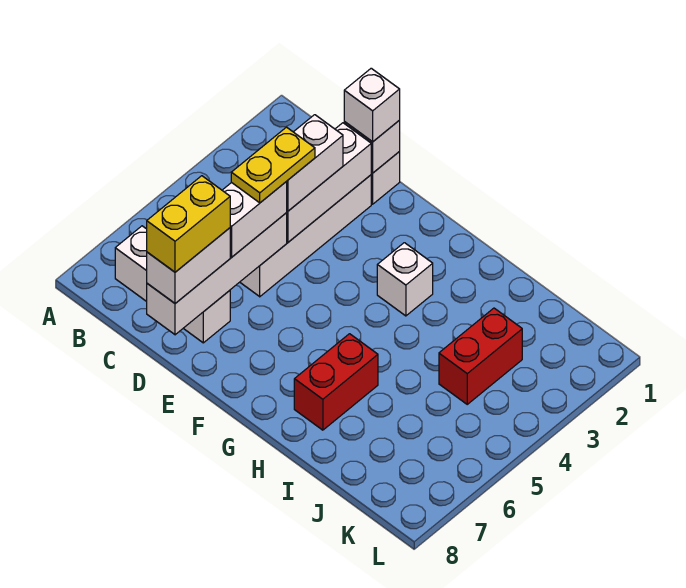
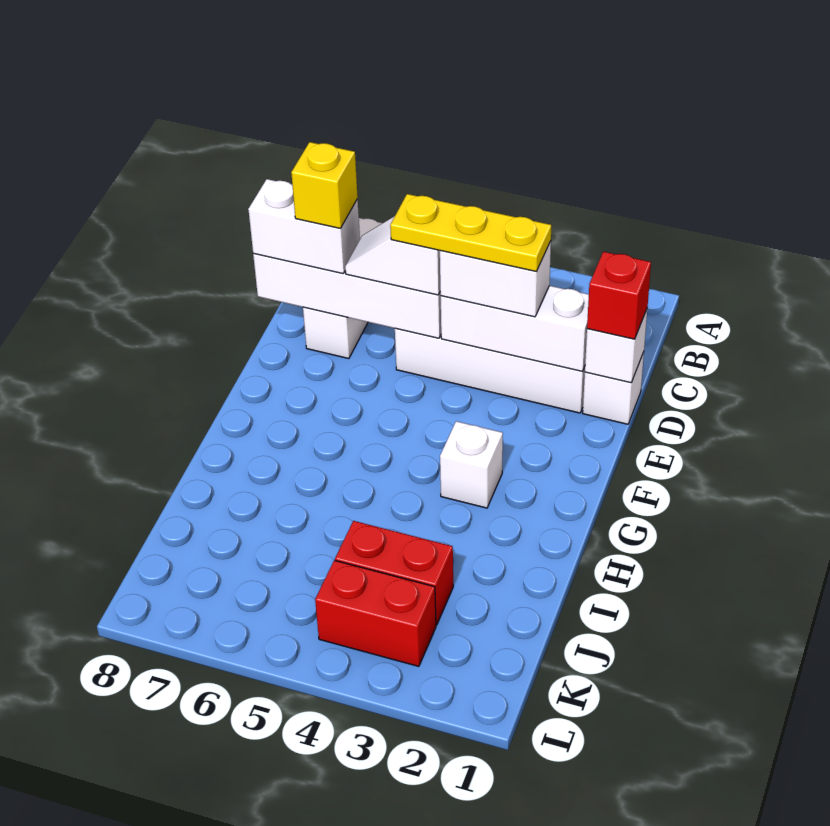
white 1x1 brick [344,68,400,142] -> red 1x1 brick [587,252,651,339]
yellow 1x2 plate [231,127,315,203] -> yellow 1x3 plate [390,194,551,271]
white 1x2 brick [222,182,287,257] -> white 1x2 slope [345,216,440,295]
yellow 1x2 brick [147,176,230,272] -> yellow 1x1 brick [291,142,358,228]
red 1x2 brick [294,334,378,430] -> red 1x2 brick moved to [315,560,436,666]

